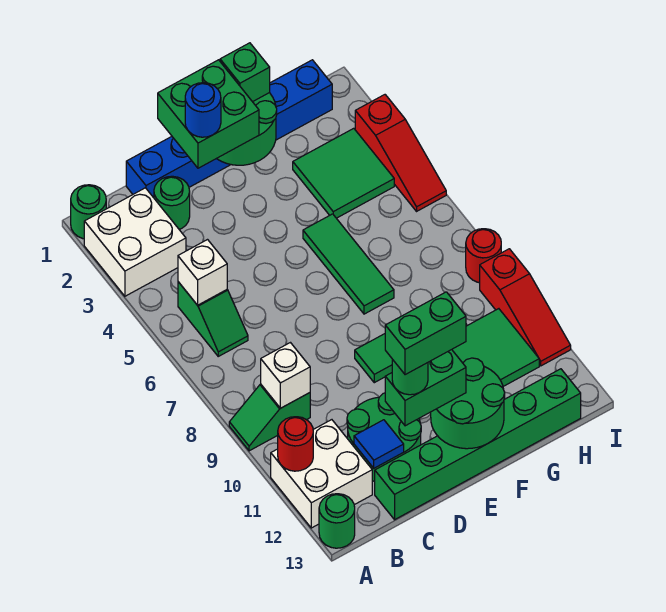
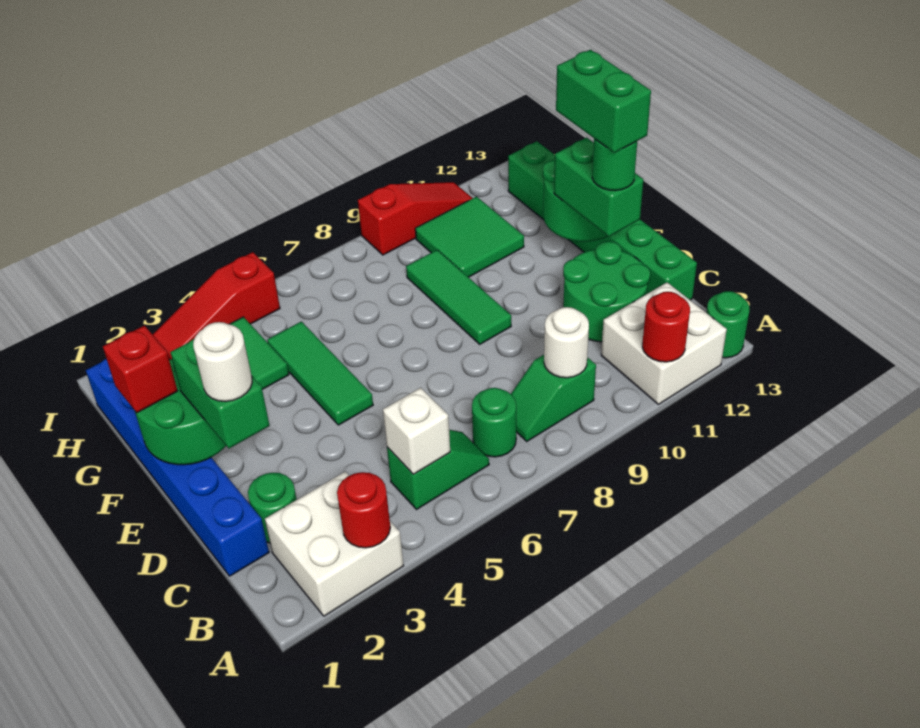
green 1x1 round brick [71,185,106,239] -> green 1x1 round brick moved to [472,388,516,457]
green 1x2 slope [229,384,310,451] -> green 1x2 slope turned to [511,355,596,441]
white 1x1 brick [261,343,310,408] -> white 1x1 round brick [544,307,589,378]
blue 1x1 tile [354,420,404,468] -> none
green 2x2 brick [158,60,259,168] -> green 1x2 brick [170,339,270,448]
blue 1x1 round brick [185,83,221,137] -> white 1x1 round brick [193,322,252,402]
green 1x1 brick [220,43,270,102] -> red 1x1 brick [103,326,178,413]
green 1x3 tile [303,214,394,314] -> green 1x3 tile turned to [267,321,373,425]
red 1x3 slope [355,95,446,211] -> red 1x3 slope turned to [153,252,280,360]
red 1x1 round brick [466,229,501,283] -> red 1x1 round brick moved to [337,472,390,548]

